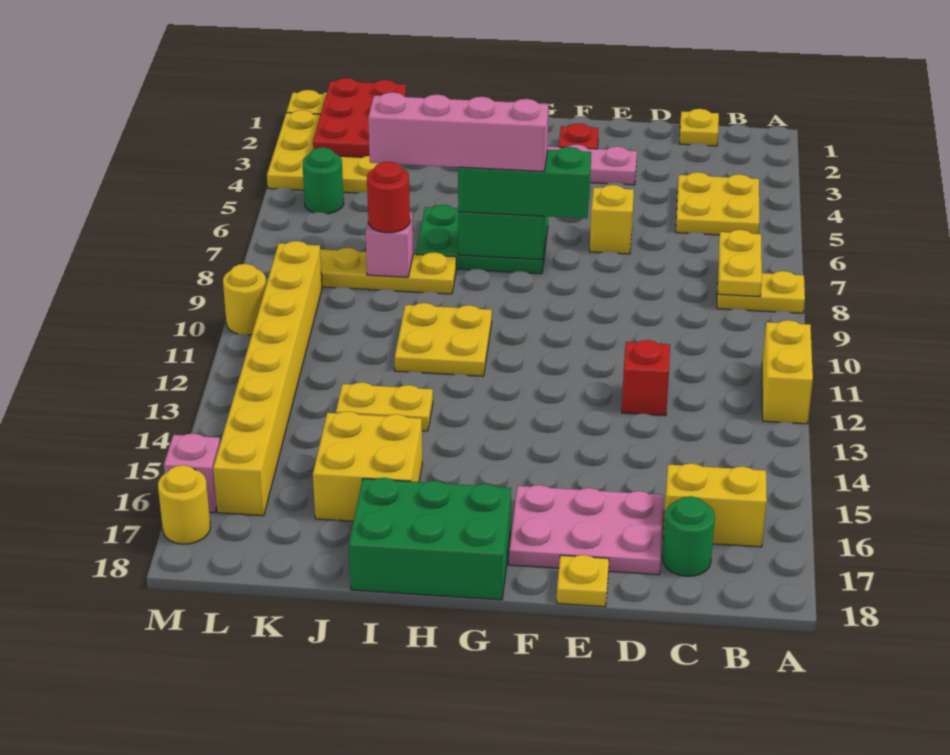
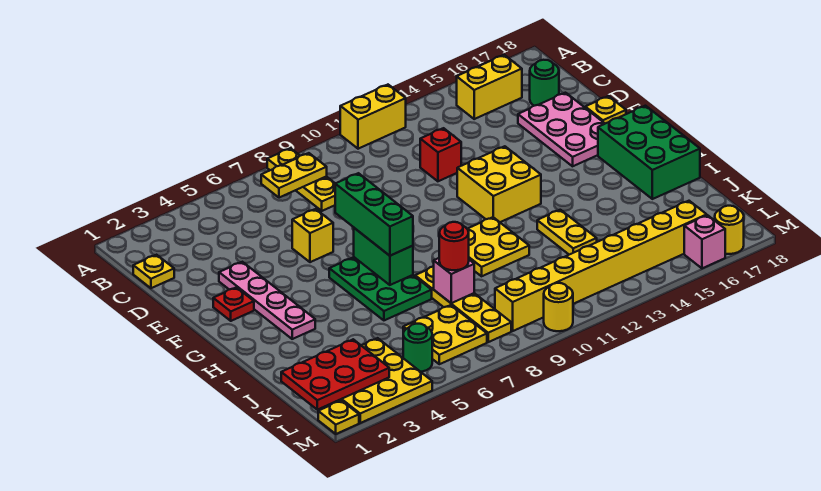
yellow 1x2 plate [717,271,805,313] -> yellow 1x3 plate [267,148,335,211]
yellow 2x2 plate [676,172,759,235] -> yellow 2x2 plate moved to [403,305,487,364]
yellow 1x2 brick [663,463,767,547] -> yellow 1x2 brick turned to [457,55,522,119]
pink 1x4 brick [368,92,548,172] -> none
yellow 2x2 brick [313,411,422,521] -> yellow 2x2 brick moved to [457,146,541,222]

